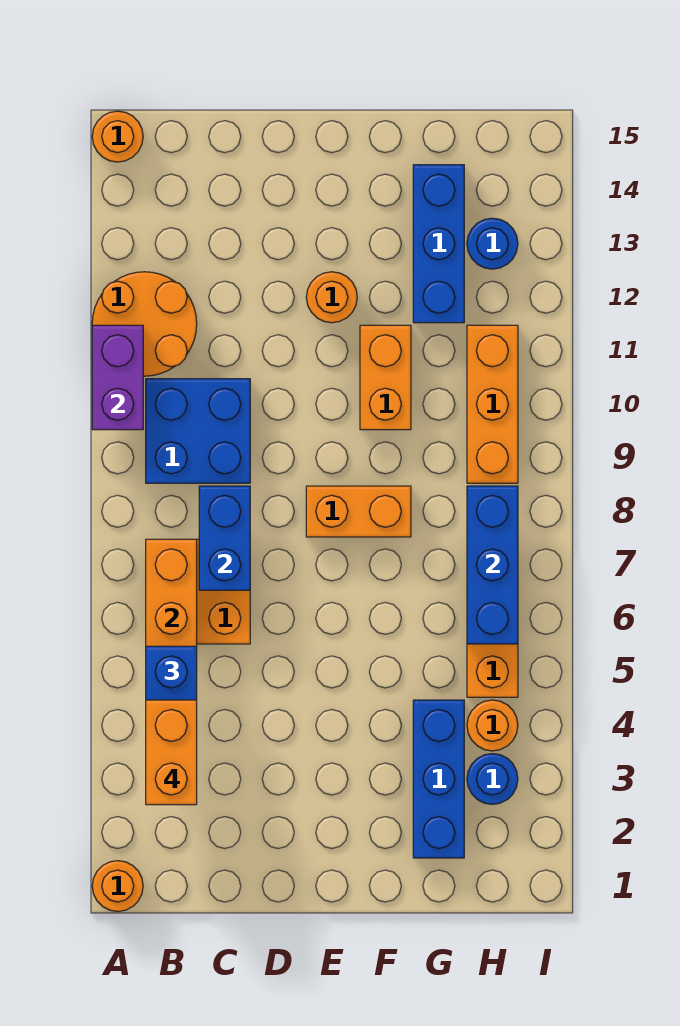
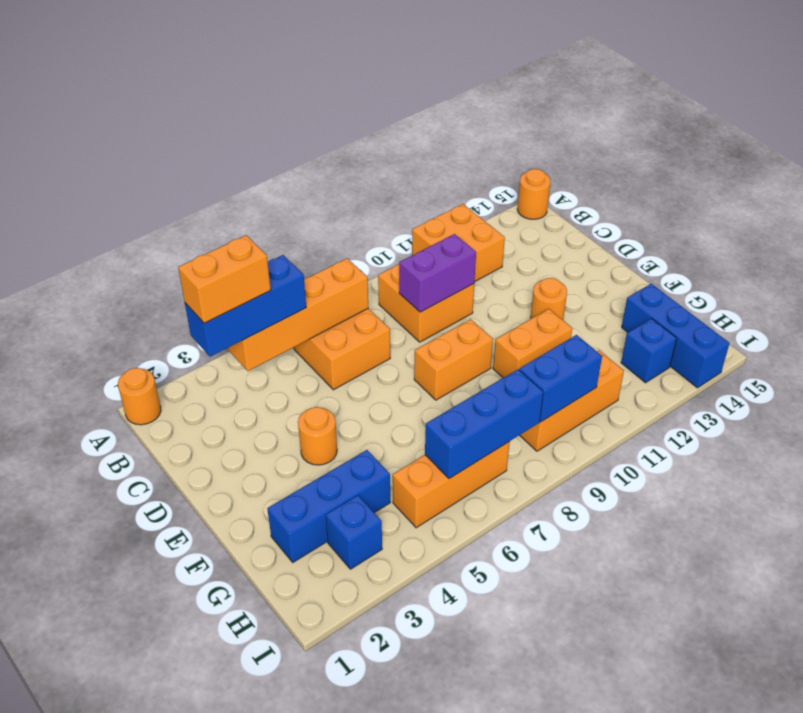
purple 1x2 brick [92,325,143,430] -> purple 1x2 brick moved to [399,234,476,312]
orange 2x2 round brick [92,272,197,376] -> orange 2x2 brick [412,204,505,282]
blue 2x2 brick [146,379,250,483] -> orange 2x2 brick [378,264,474,342]
blue 1x2 brick [199,486,250,590] -> blue 1x2 brick moved to [519,335,602,422]
orange 1x2 brick [306,486,411,537] -> orange 1x2 brick turned to [414,319,493,400]
blue 1x3 brick [413,165,464,323] -> blue 1x3 brick turned to [622,284,730,388]
blue 1x1 round brick [467,754,518,804] -> blue 1x1 brick [326,495,382,569]
orange 1x1 round brick [467,700,518,751] -> orange 1x1 round brick moved to [298,407,337,465]
blue 1x1 round brick [467,218,518,269] -> blue 1x1 brick [621,318,677,383]

